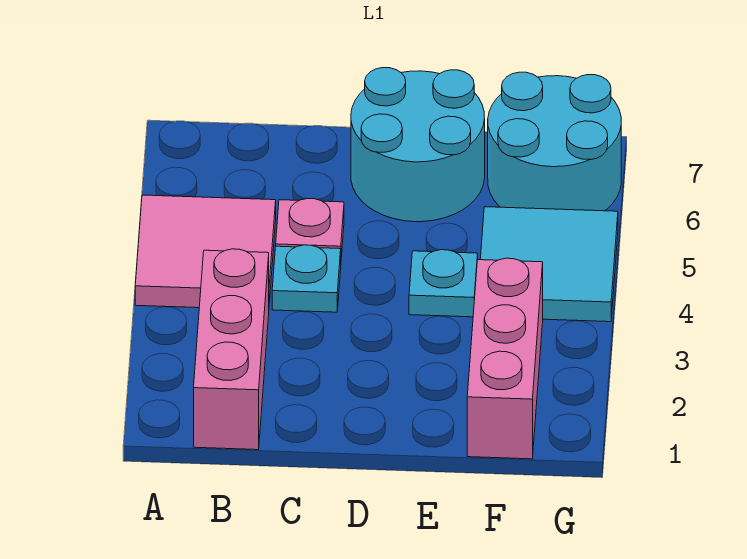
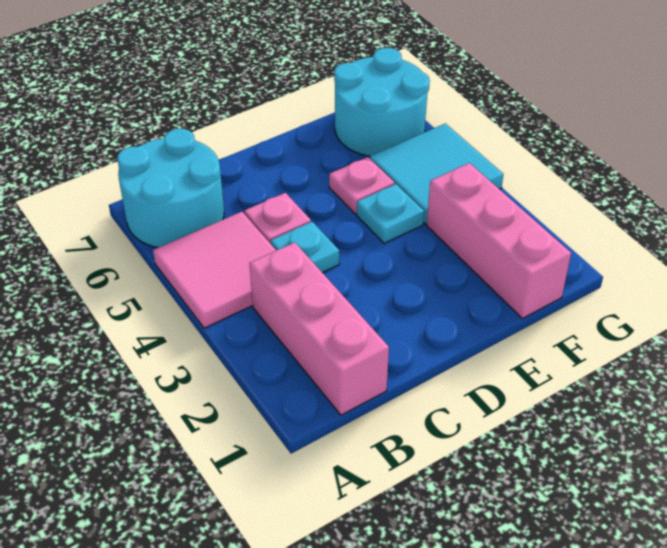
cyan 2x2 round brick [351,68,485,222] -> cyan 2x2 round brick moved to [117,129,224,248]
none -> pink 1x1 plate [329,157,395,214]

